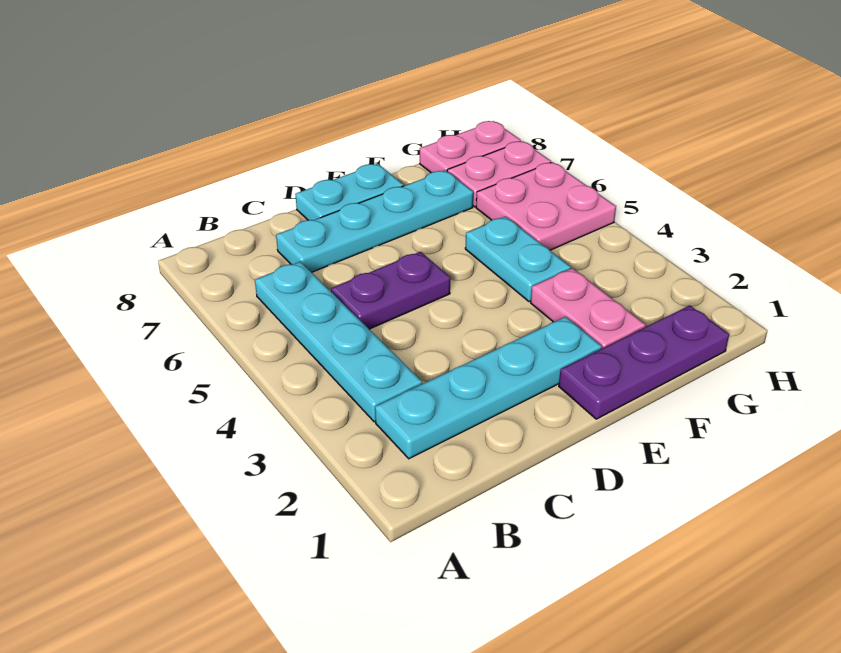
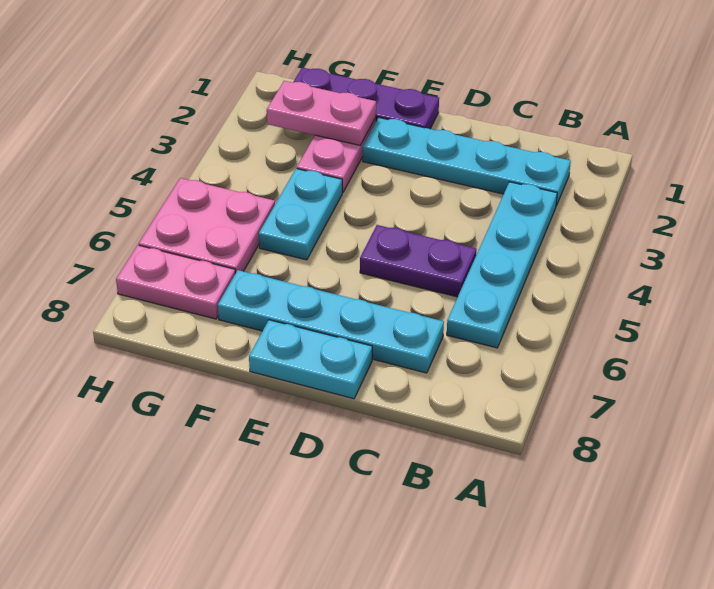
pink 1x2 plate [420,121,521,173] -> pink 1x2 plate moved to [267,81,376,145]

